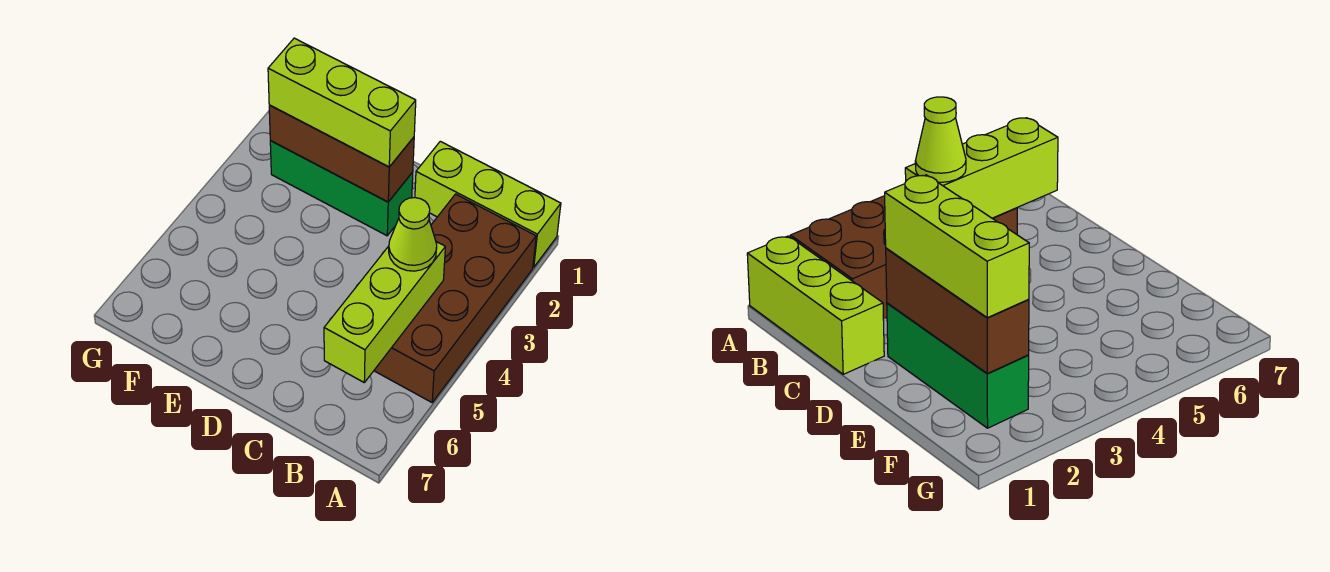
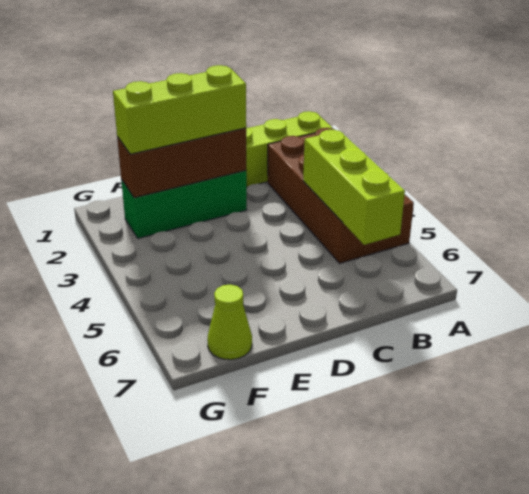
lime 1x1 cone [389,198,437,271] -> lime 1x1 cone moved to [207,285,252,360]

